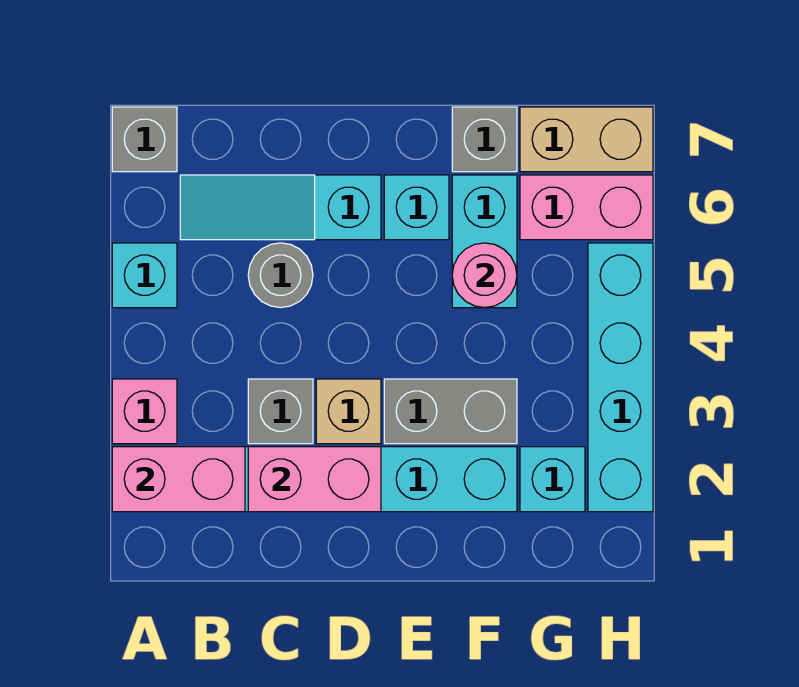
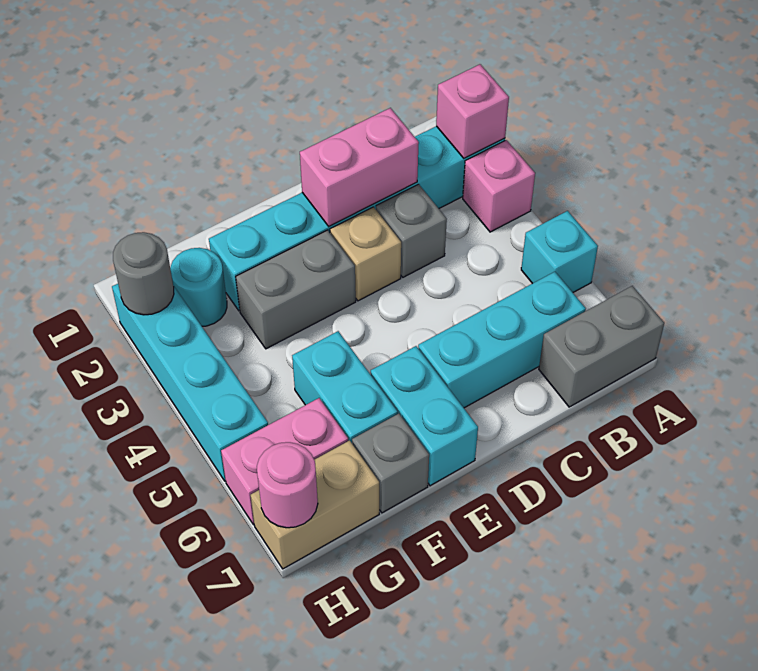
pink 1x2 brick [112,447,245,512] -> pink 1x1 brick [436,64,509,158]
grey 1x1 brick [112,107,177,172] -> grey 1x2 brick [539,286,664,407]
cyan 1x3 slope [180,175,381,240] -> cyan 1x3 brick [418,272,586,408]
grey 1x1 round brick [248,243,313,308] -> grey 1x1 round brick moved to [113,232,174,315]
cyan 1x1 brick [384,175,449,240] -> cyan 1x2 brick [371,346,478,486]
pink 1x1 round brick [452,243,517,308] -> pink 1x1 round brick moved to [257,442,318,528]
cyan 1x1 brick [520,447,585,512] -> cyan 1x1 round brick [170,248,227,326]

